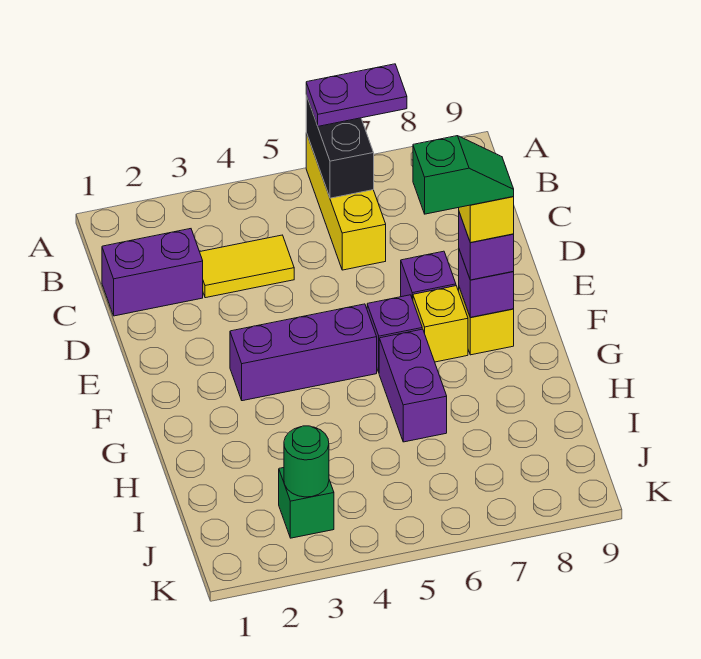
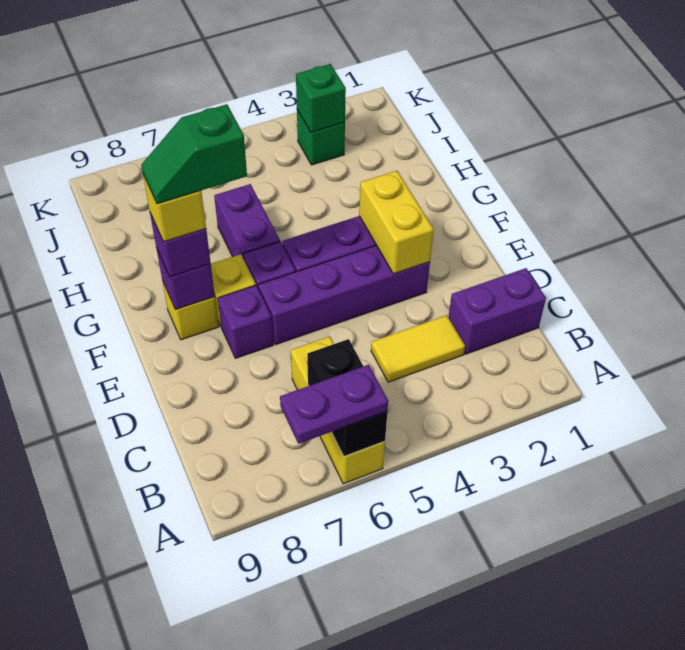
none -> purple 1x4 brick [258,245,430,345]
none -> yellow 1x2 brick [359,171,434,274]
green 1x1 round brick [284,426,329,497] -> green 1x1 brick [296,64,346,132]

